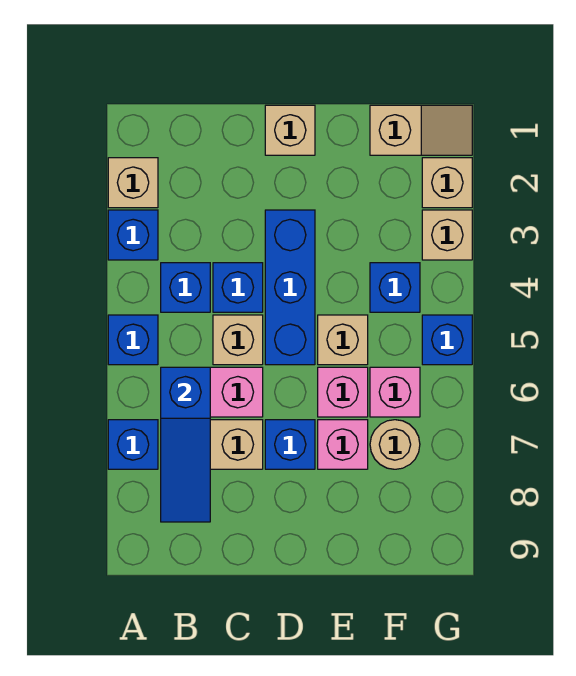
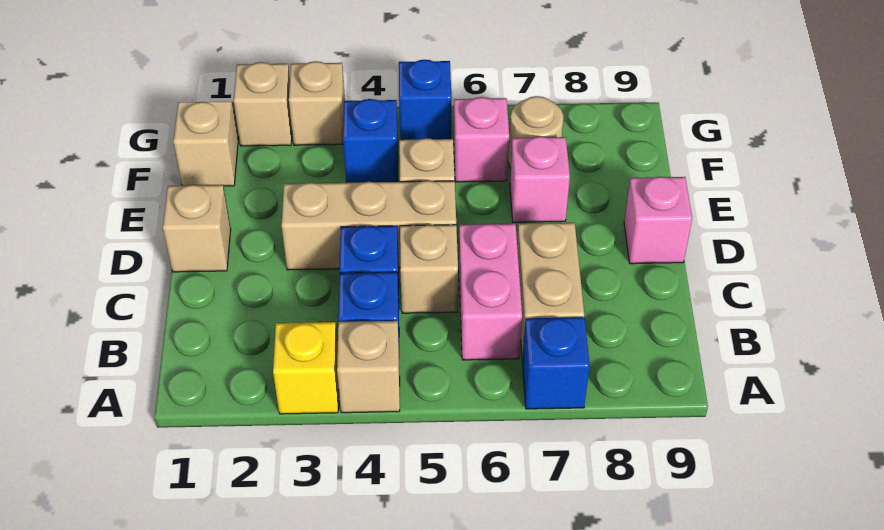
tan 1x1 brick [108,158,158,208] -> tan 1x1 brick moved to [337,321,400,413]
blue 1x1 brick [108,210,158,260] -> yellow 1x1 brick [273,322,339,414]
blue 1x1 brick [108,315,158,365] -> none
blue 1x3 slope [161,367,210,522] -> none
blue 1x3 brick [265,210,315,365] -> tan 1x3 brick [281,181,456,270]
blue 1x1 brick [265,420,315,469] -> none
pink 1x1 brick [318,367,368,417] -> pink 1x1 brick moved to [624,177,692,264]

